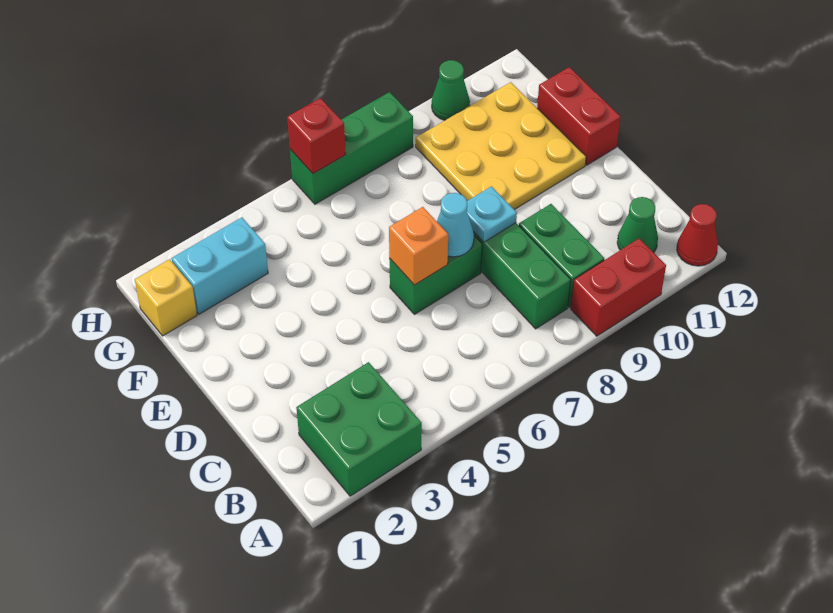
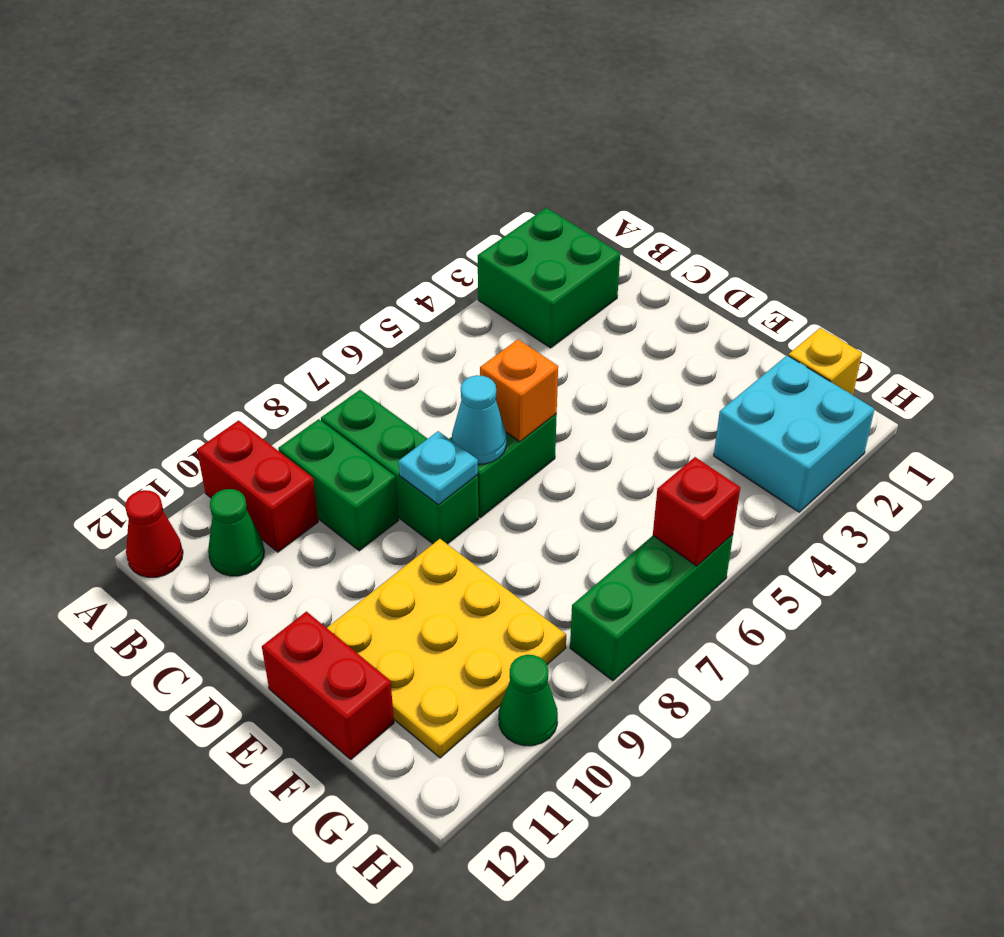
red 1x2 brick [571,238,666,336] -> red 1x2 brick turned to [197,420,318,552]
cyan 1x2 brick [172,217,268,314] -> cyan 2x2 brick [714,355,874,512]

